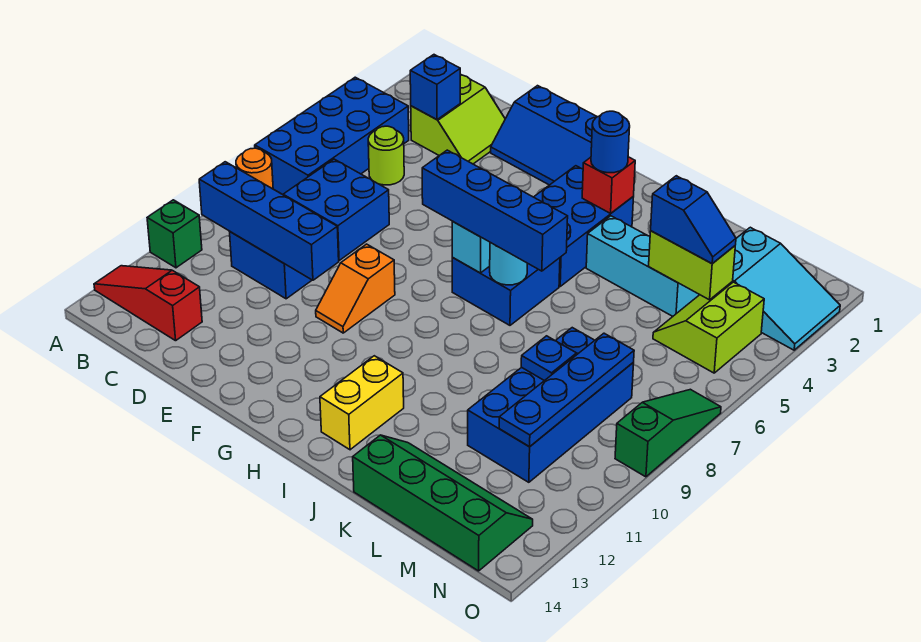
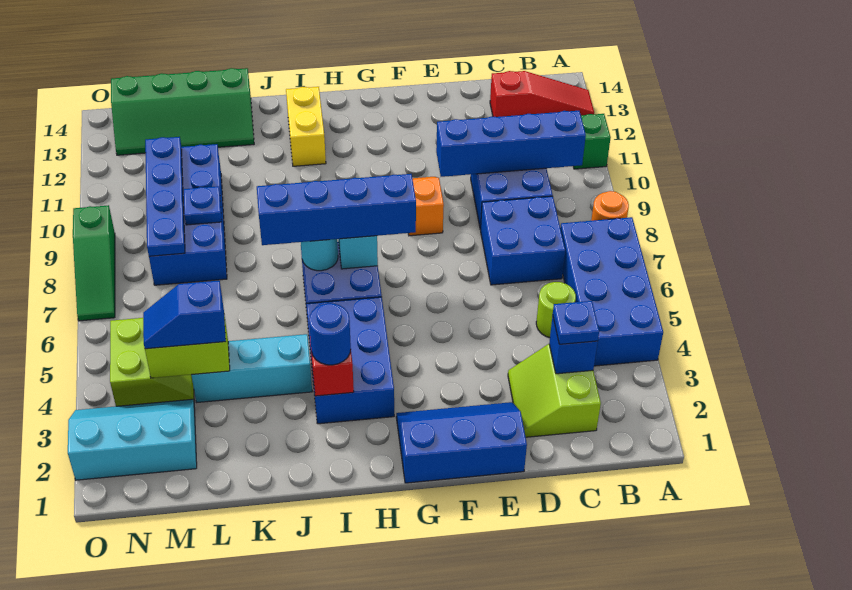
none -> blue 1x1 plate [553,301,599,344]
cyan 2x3 slope [731,227,840,350] -> cyan 2x3 slope turned to [68,399,197,480]

